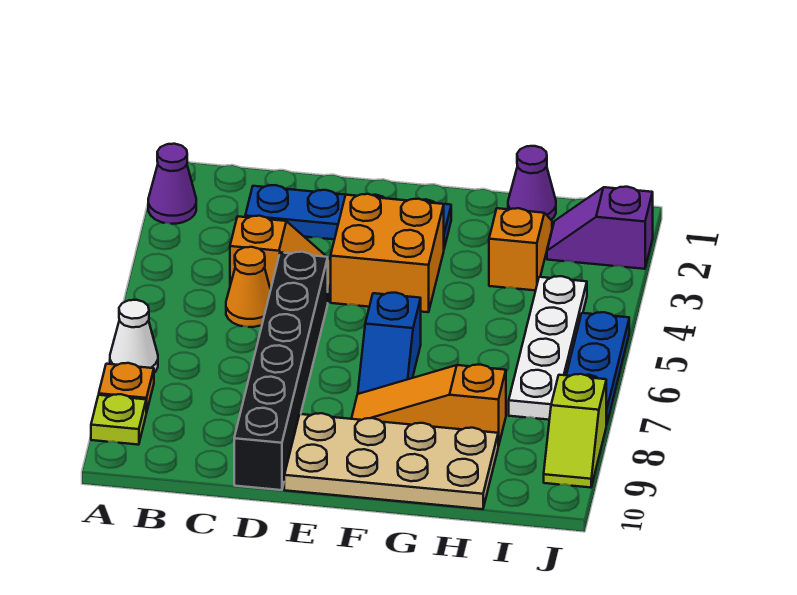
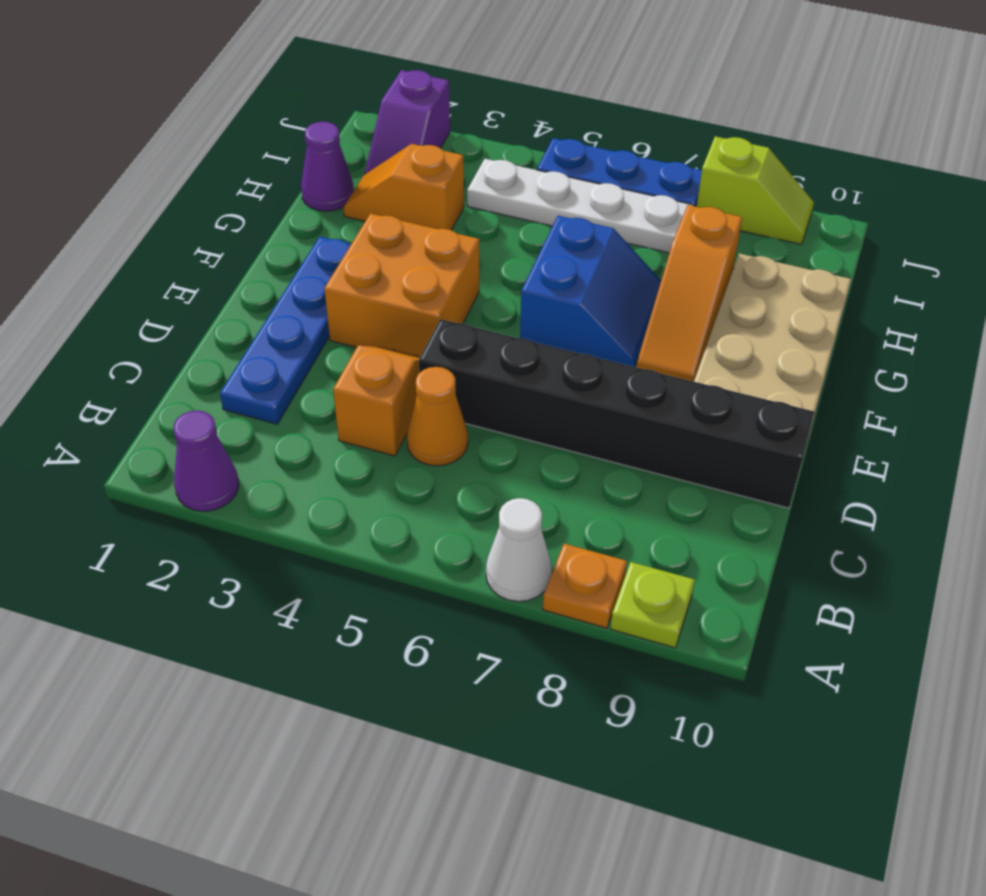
blue 1x2 slope [358,293,421,394] -> blue 2x2 slope [520,216,661,367]

